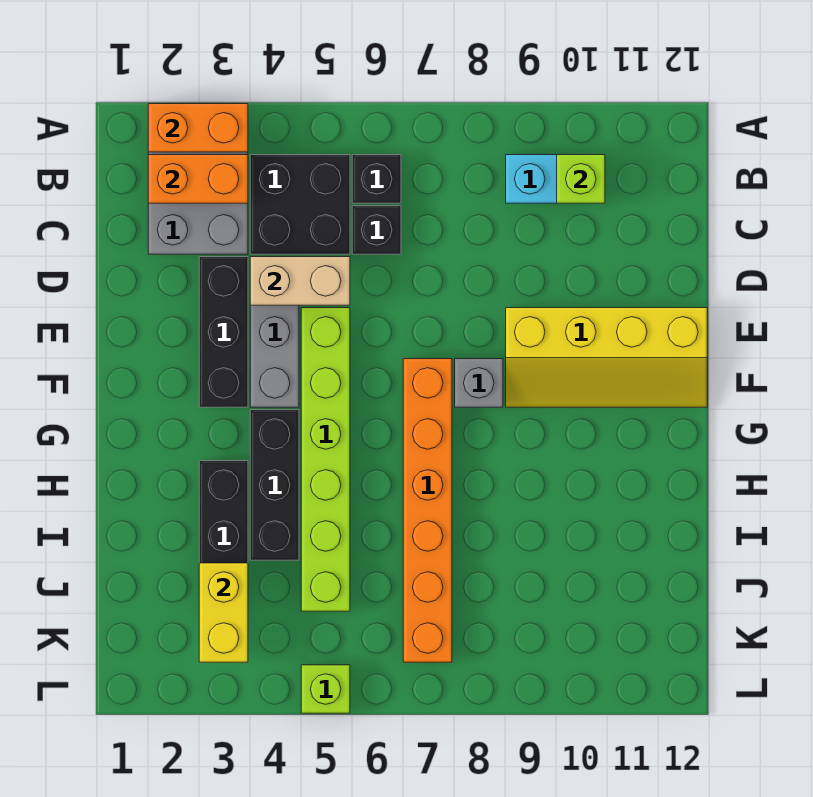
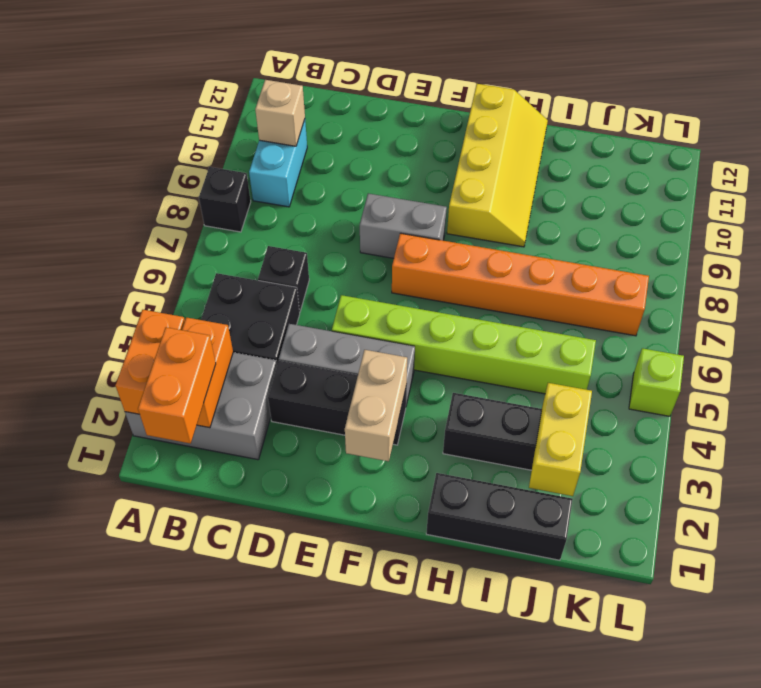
none -> orange 1x2 brick [138,327,216,444]
black 1x1 brick [352,155,401,203] -> black 1x1 brick moved to [199,167,251,232]
lime 1x1 brick [557,155,605,203] -> tan 1x1 brick [255,80,305,146]
tan 1x2 brick [250,257,350,305] -> tan 1x2 brick moved to [345,350,407,461]
yellow 2x4 slope [506,308,707,407] -> yellow 2x4 slope moved to [447,84,548,247]
grey 1x1 brick [455,359,503,407] -> grey 1x2 brick [360,194,447,258]
black 1x3 brick [250,410,299,560] -> black 1x3 brick moved to [426,473,573,560]
yellow 1x2 brick [199,563,248,662] -> yellow 1x2 brick turned to [529,383,592,496]

